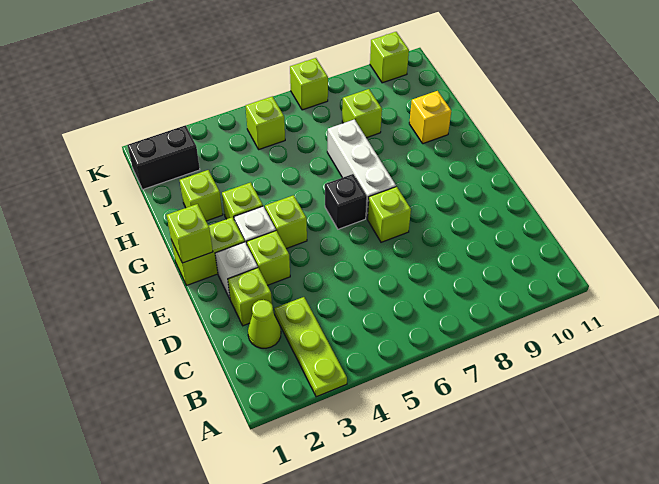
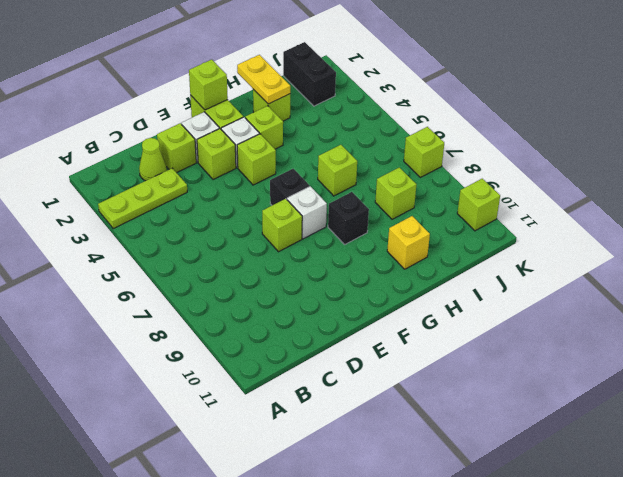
white 1x3 brick [327,119,396,219] -> white 1x1 brick [287,186,327,239]
none -> black 1x1 brick [328,192,369,244]
none -> yellow 1x2 plate [237,55,290,104]
lime 1x1 brick [246,96,285,149] -> lime 1x1 brick moved to [318,145,357,196]

